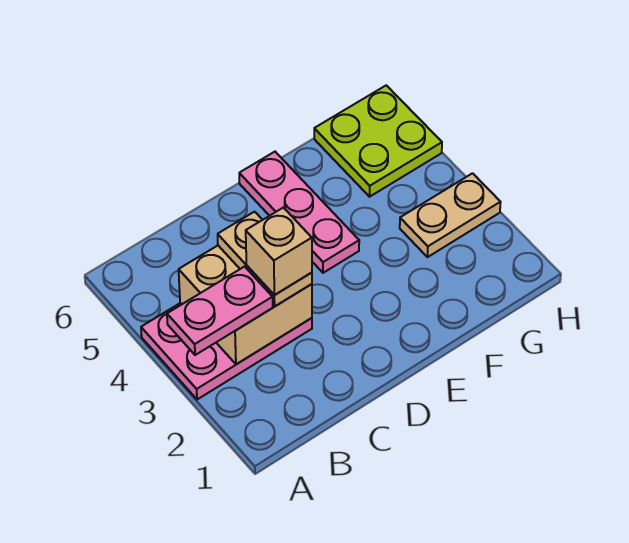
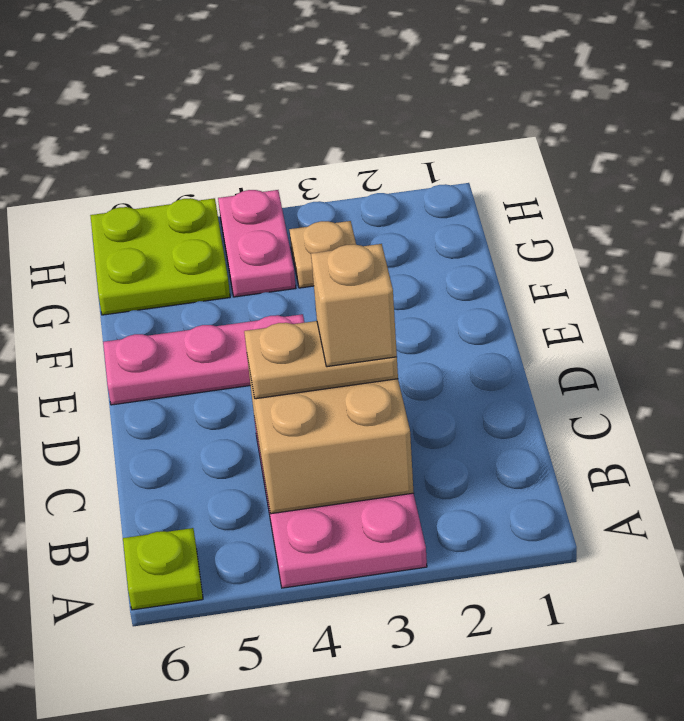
pink 1x2 plate [167,267,273,355] -> pink 1x2 plate moved to [218,190,296,297]
none -> lime 1x1 plate [123,528,203,610]
tan 1x2 plate [400,173,501,257] -> tan 1x1 plate [289,221,356,288]

